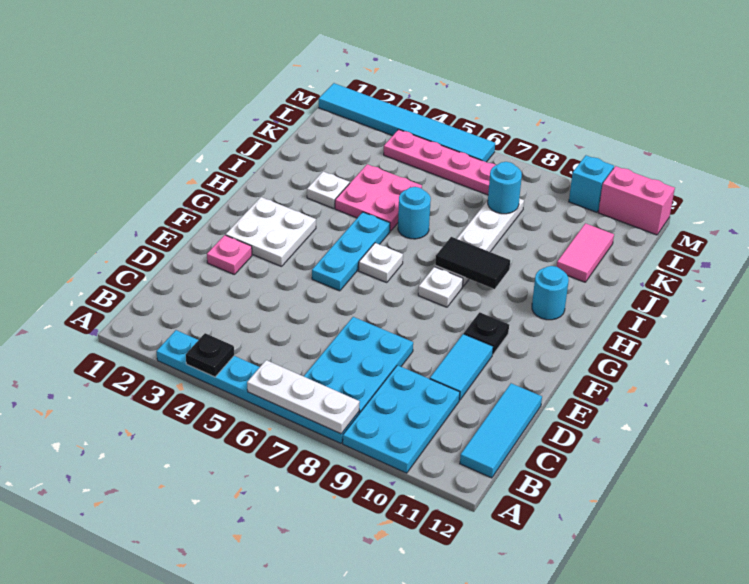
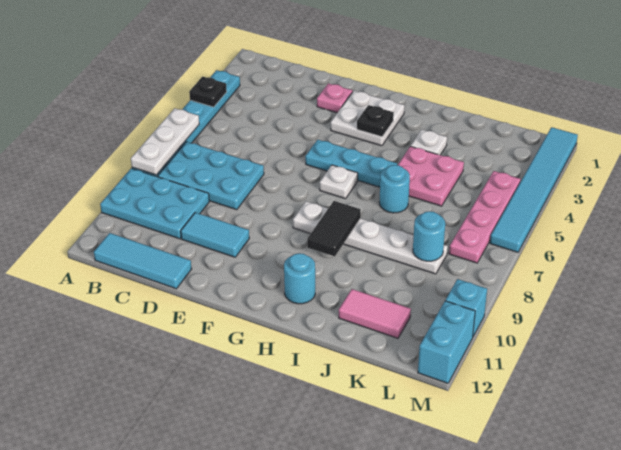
black 1x1 plate [464,312,509,354] -> black 1x1 plate moved to [357,105,394,137]
pink 1x2 brick [598,166,675,235] -> cyan 1x2 brick [418,301,475,383]

